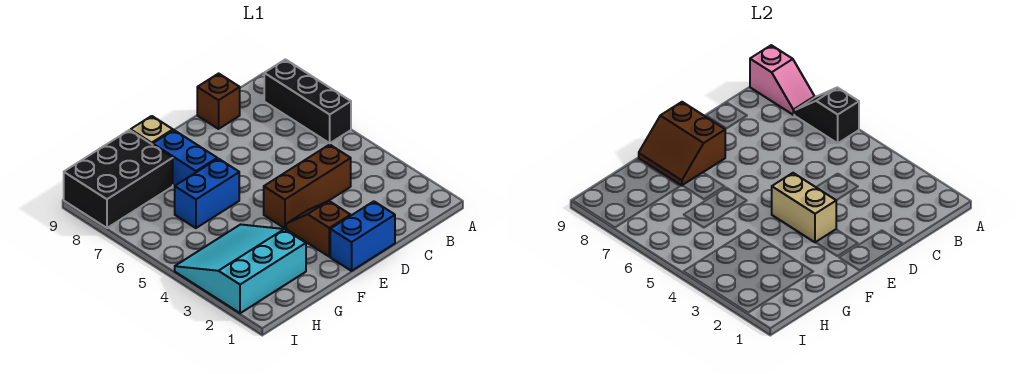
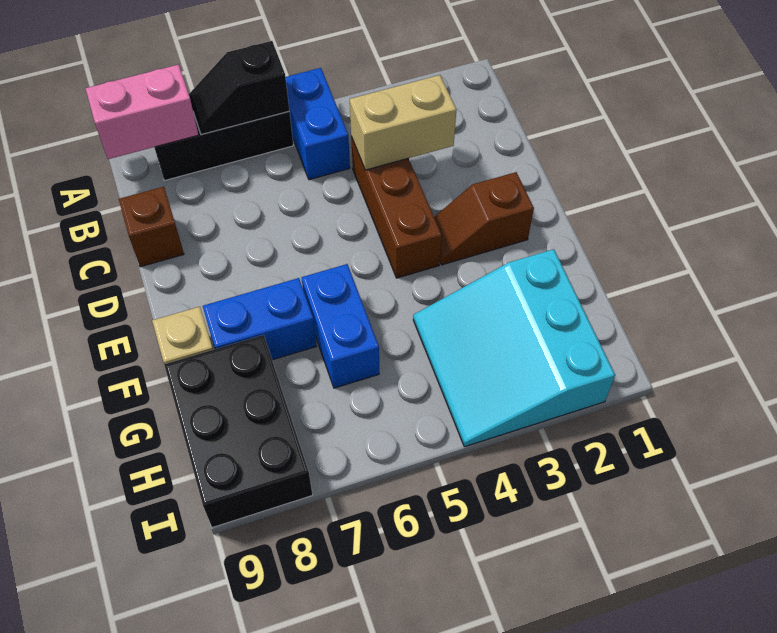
pink 1x2 slope [750,45,815,115] -> pink 1x2 brick [85,65,198,159]
blue 1x2 brick [330,201,395,271] -> blue 1x2 brick moved to [286,68,350,180]
tan 1x2 brick [772,173,836,242] -> tan 1x2 brick moved to [350,75,456,170]
brown 2x2 slope [639,102,725,186] -> none

